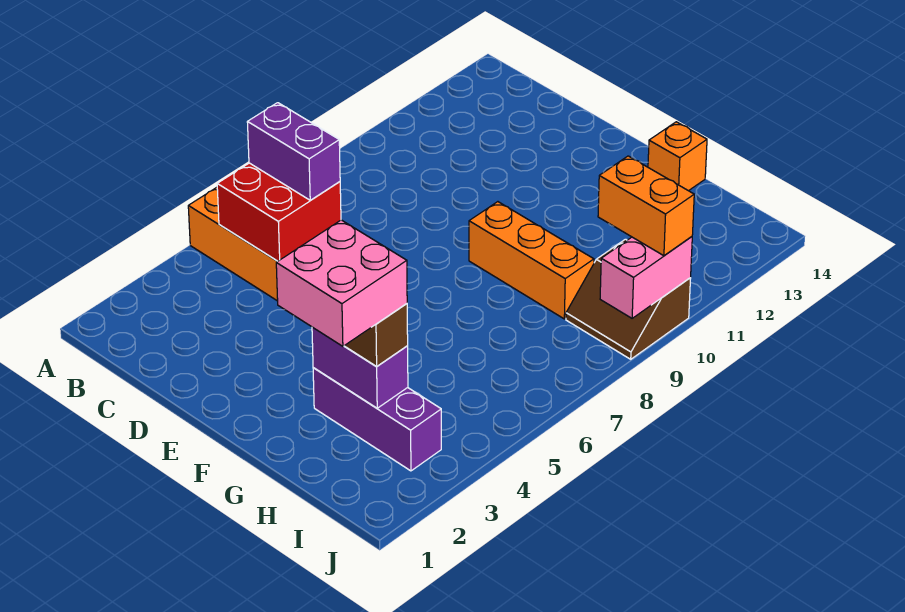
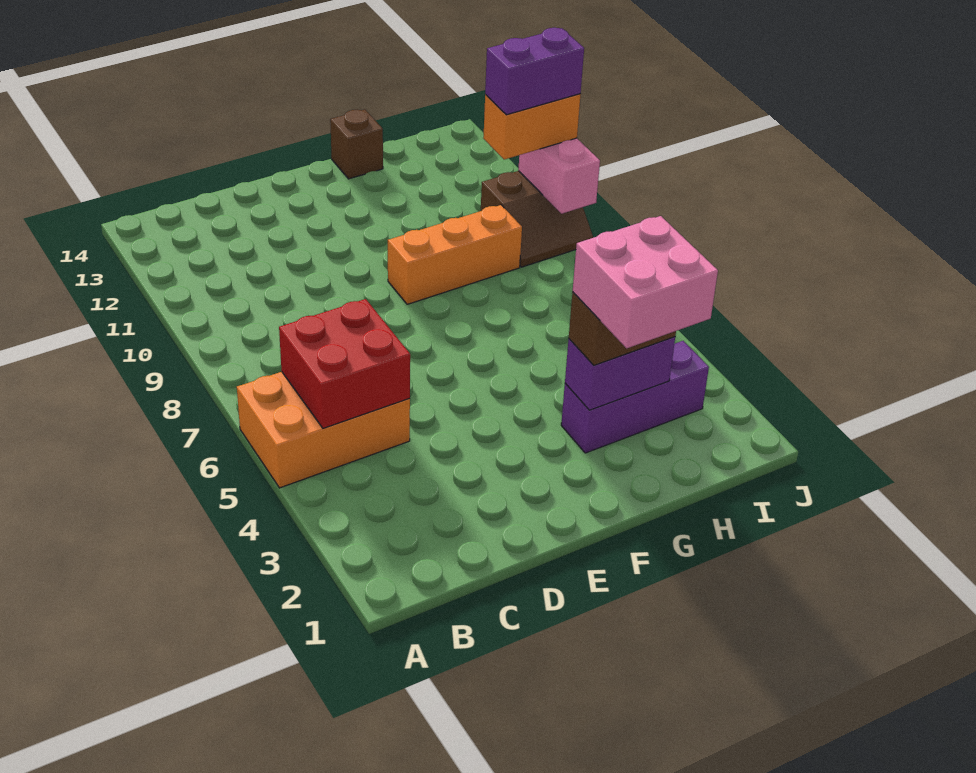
purple 1x2 brick [247,103,340,200] -> purple 1x2 brick moved to [485,28,584,115]
orange 1x1 brick [648,122,707,191] -> brown 1x1 brick [330,110,383,179]

